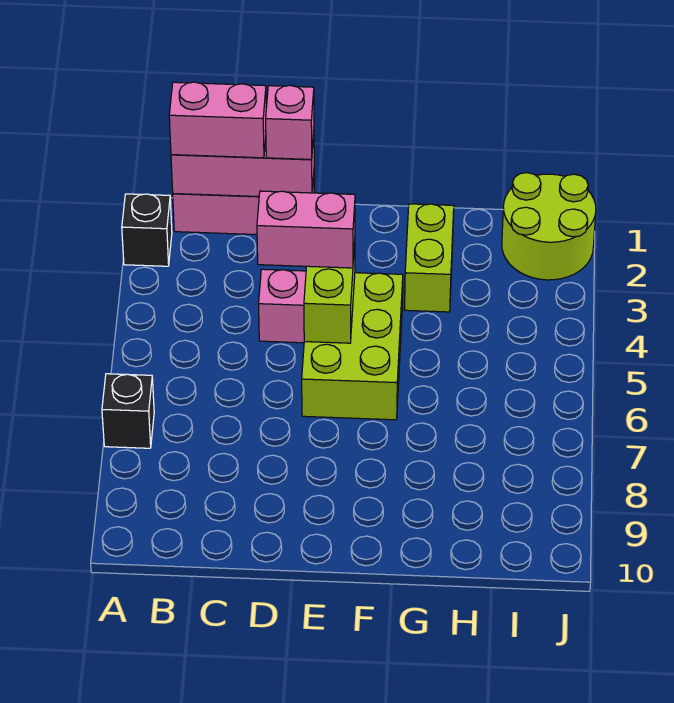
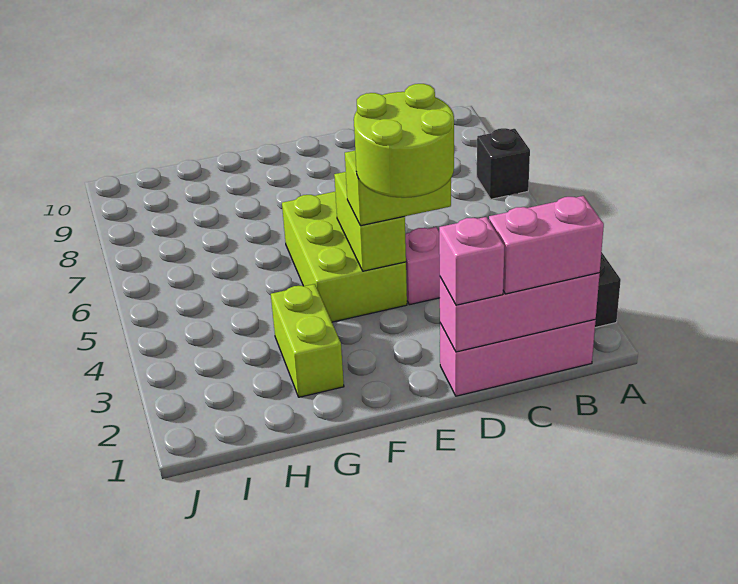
pink 1x2 brick [257,191,355,268] -> lime 1x2 brick [345,151,451,226]
lime 2x2 round brick [502,173,596,280] -> lime 2x2 round brick moved to [354,84,454,198]

